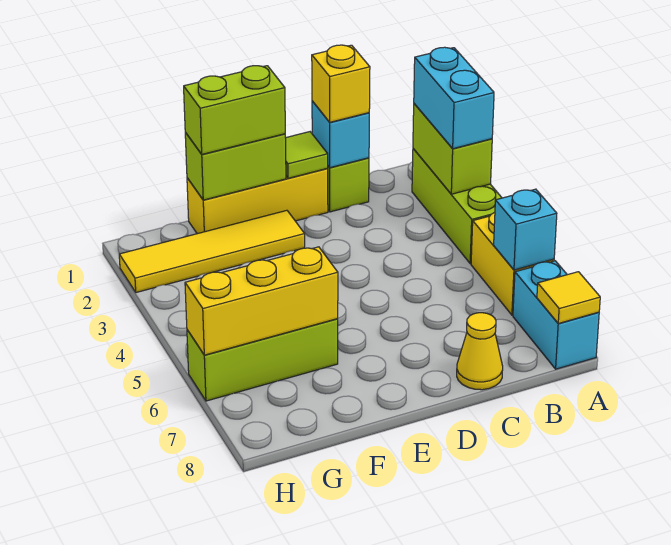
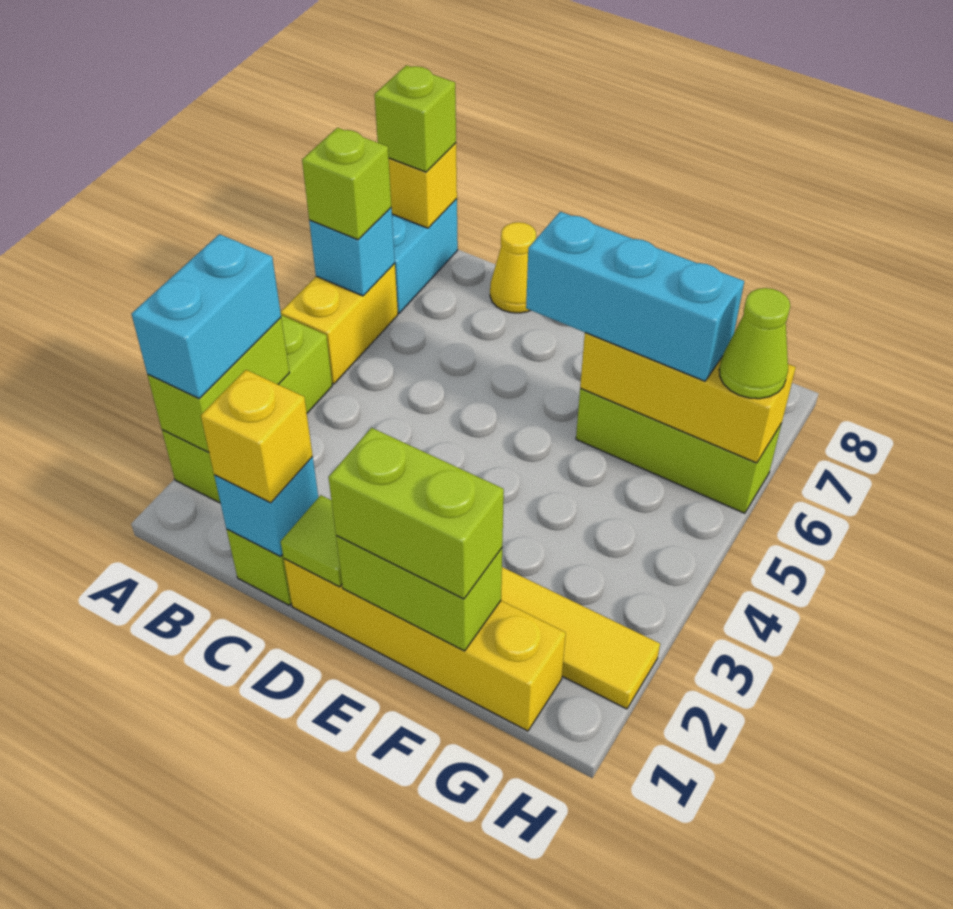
none -> lime 1x1 brick [302,128,391,240]
yellow 1x1 tile [537,272,600,324] -> yellow 1x1 brick [389,143,457,228]
none -> lime 1x1 brick [374,65,456,172]
yellow 1x3 brick [187,168,328,234] -> yellow 1x4 brick [284,559,566,731]
none -> cyan 1x3 brick [526,212,744,381]
none -> lime 1x1 cone [719,288,790,399]

